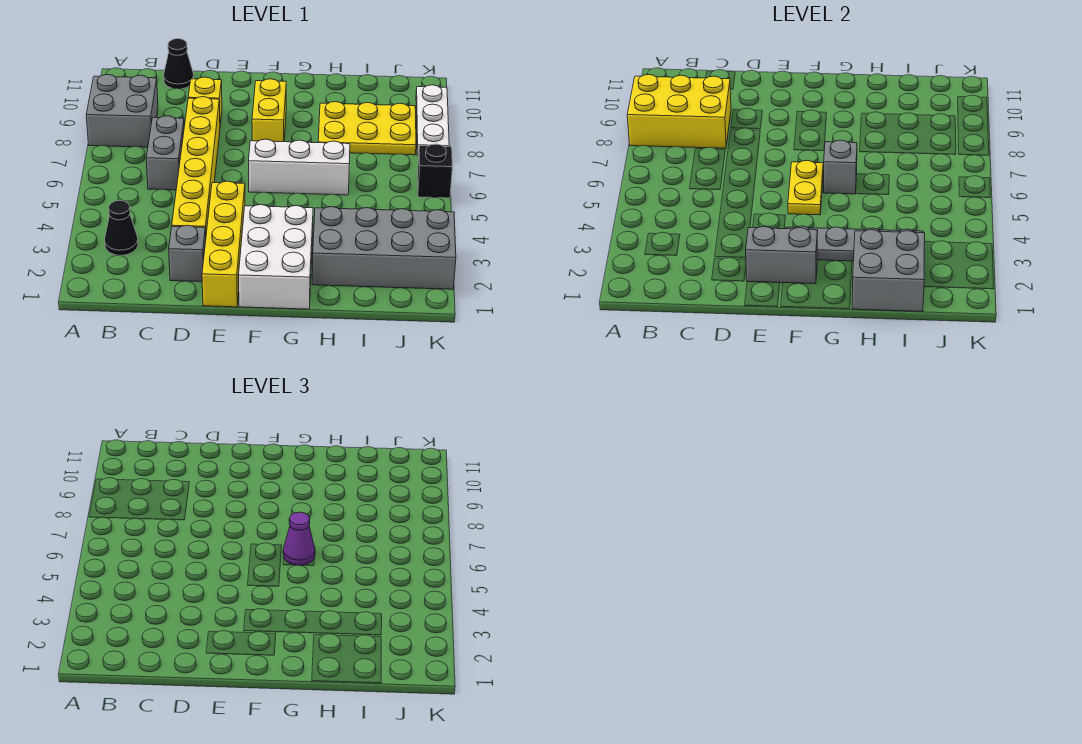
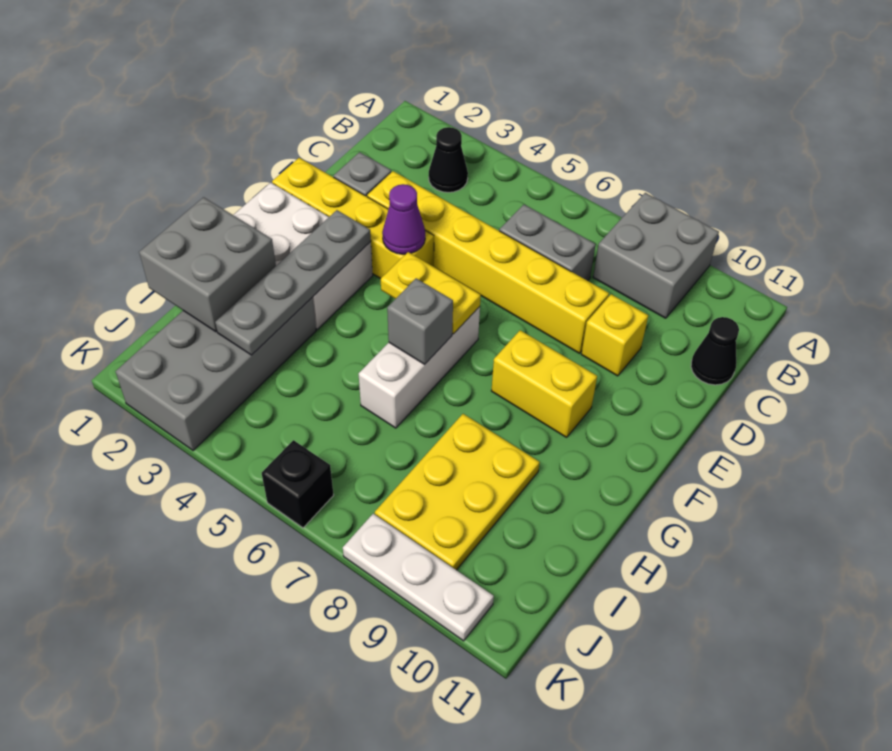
yellow 2x3 brick [627,75,731,148] -> none
grey 1x2 brick [746,226,818,284] -> none
purple 1x1 cone [283,512,315,566] -> purple 1x1 cone moved to [382,184,425,254]

